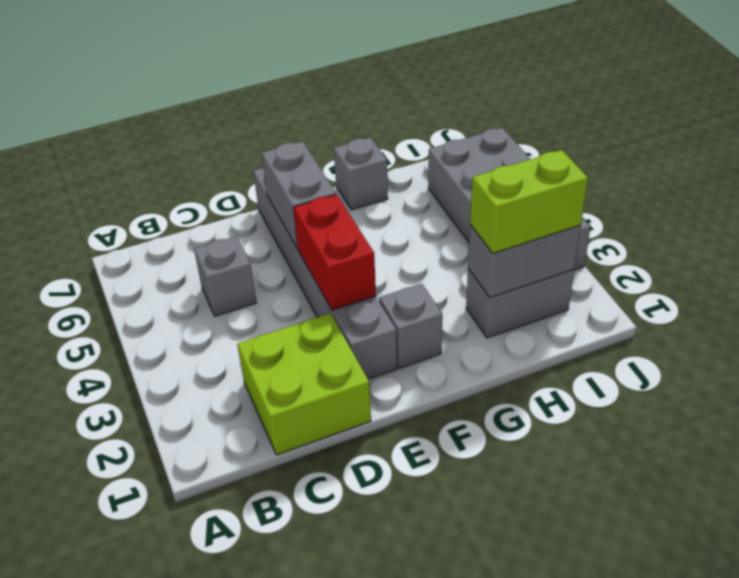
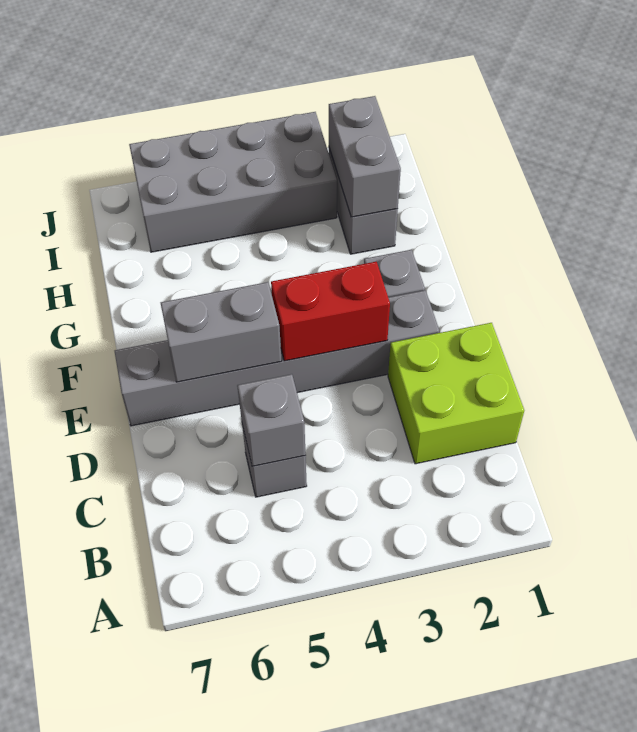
grey 1x1 brick [334,138,388,210] -> grey 1x1 brick moved to [237,374,306,466]
lime 1x2 brick [470,150,588,253] -> none

